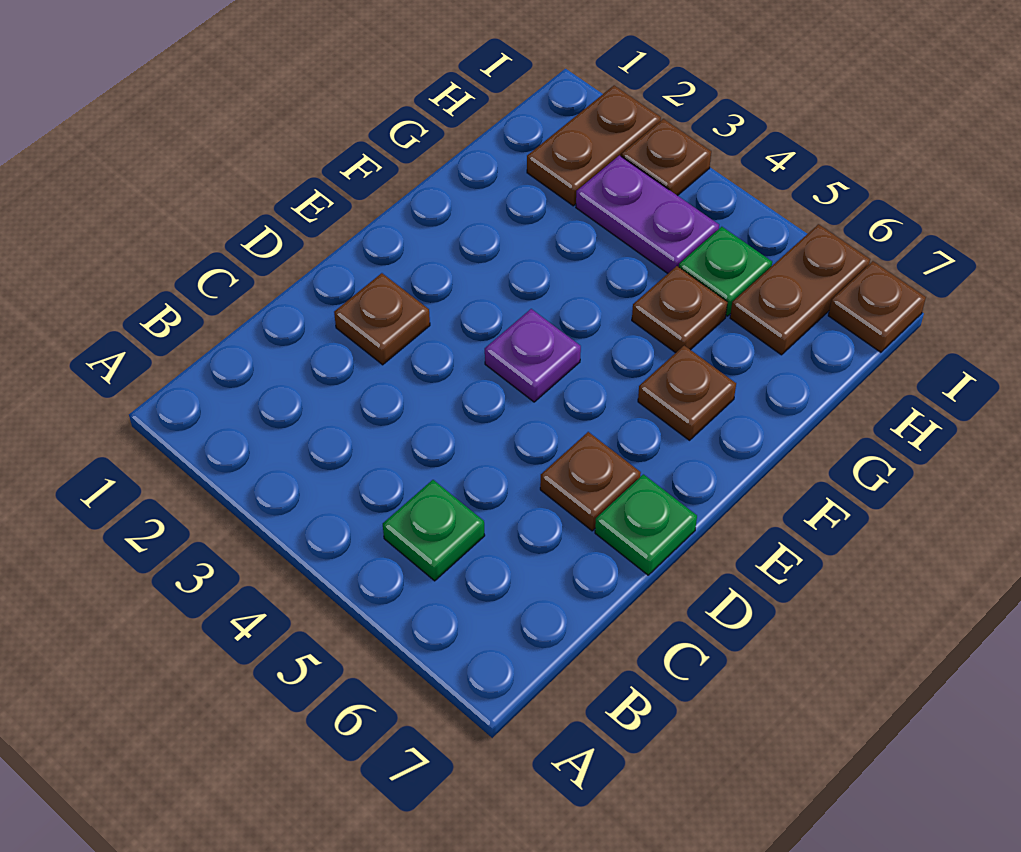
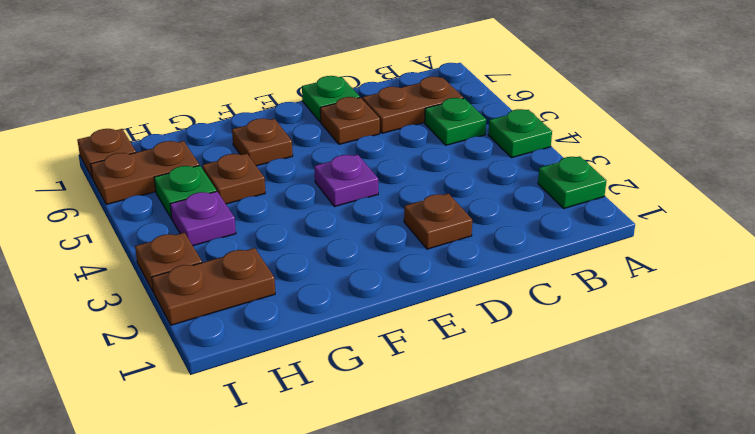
none -> green 1x1 plate [538,156,606,208]
none -> green 1x1 plate [488,109,552,158]
none -> brown 1x2 plate [363,77,463,133]
purple 1x2 plate [576,155,719,273] -> purple 1x1 plate [170,191,236,246]

